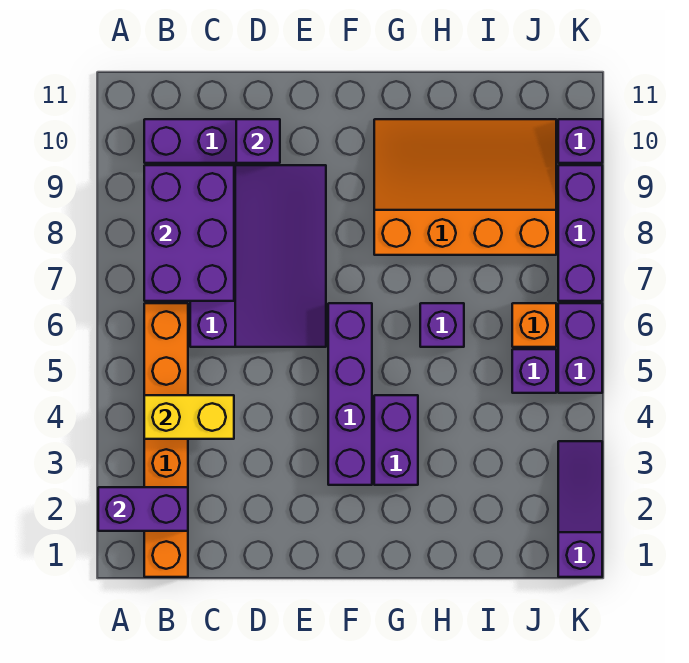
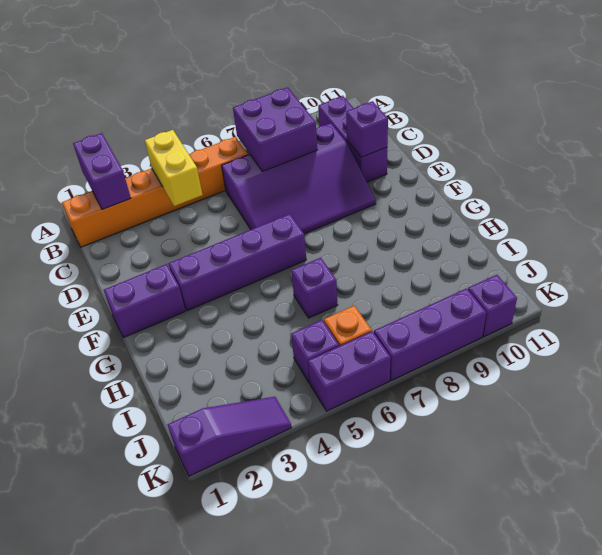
purple 2x3 brick [144,165,234,301] -> purple 2x2 brick [233,87,317,172]
purple 1x2 brick [374,395,418,485] -> purple 1x2 brick moved to [104,264,185,338]
orange 3x4 slope [374,119,556,255] -> none

